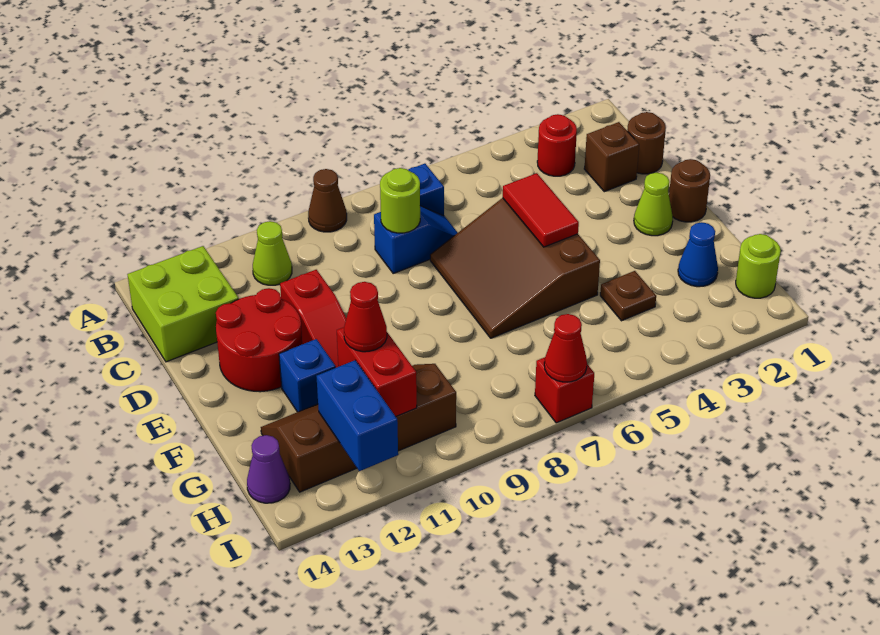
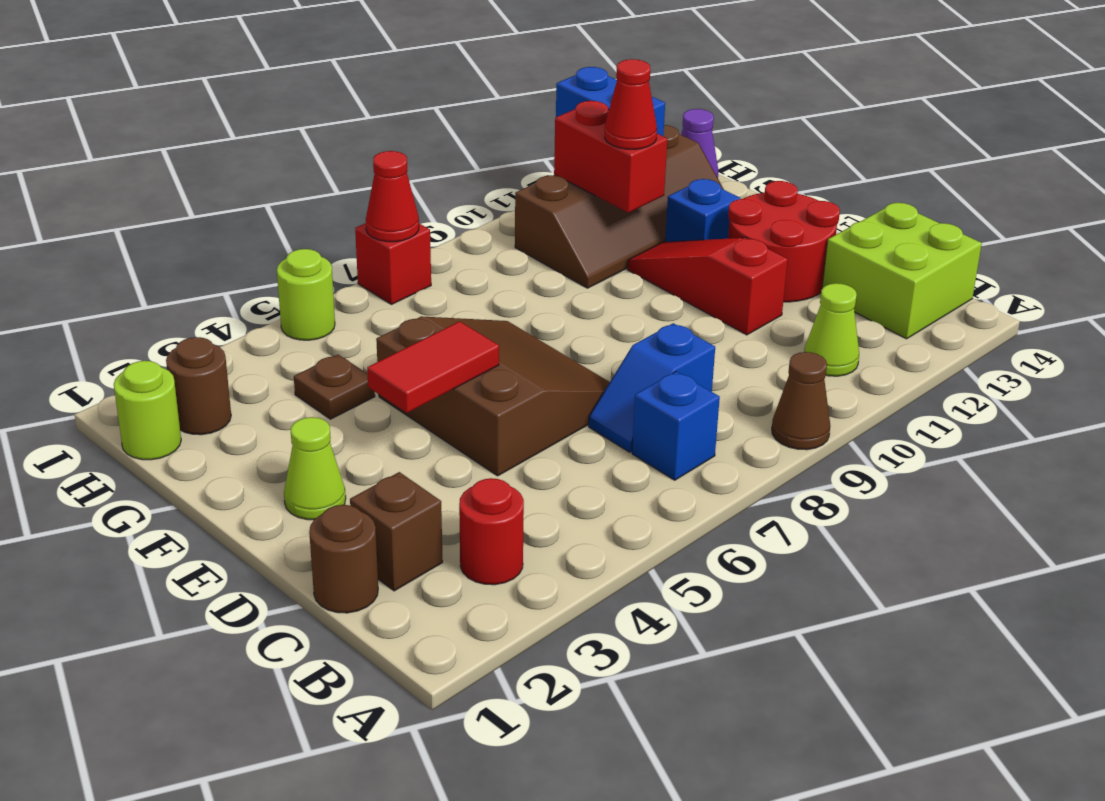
lime 1x1 round brick [380,168,420,233] -> lime 1x1 round brick moved to [277,249,335,340]
red 1x2 tile [503,173,579,247] -> red 1x2 tile turned to [367,321,499,413]
brown 1x1 round brick [669,159,710,222] -> brown 1x1 round brick moved to [166,337,231,435]
blue 1x1 cone [678,222,718,287] -> none

